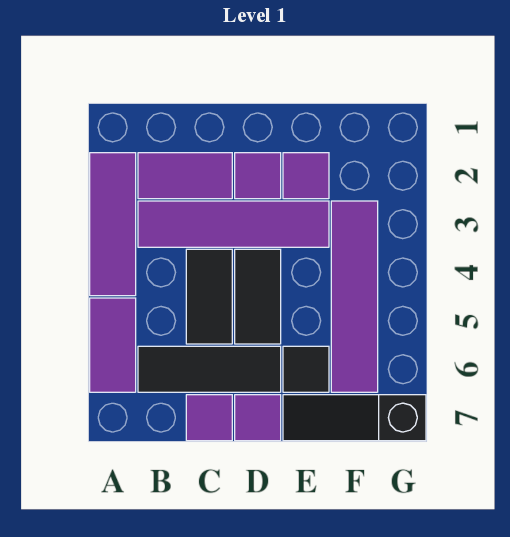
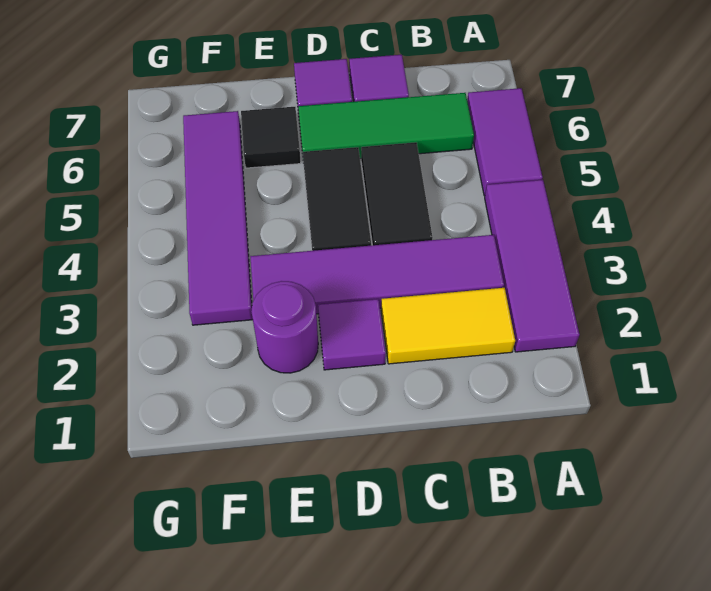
purple 1x2 tile [138,153,232,199] -> yellow 1x2 tile [381,288,515,364]
black 1x3 tile [138,346,281,392] -> green 1x3 tile [298,93,474,159]
purple 1x1 tile [283,153,329,199] -> purple 1x1 round brick [251,281,318,373]
black 1x3 slope [283,395,426,441] -> none

